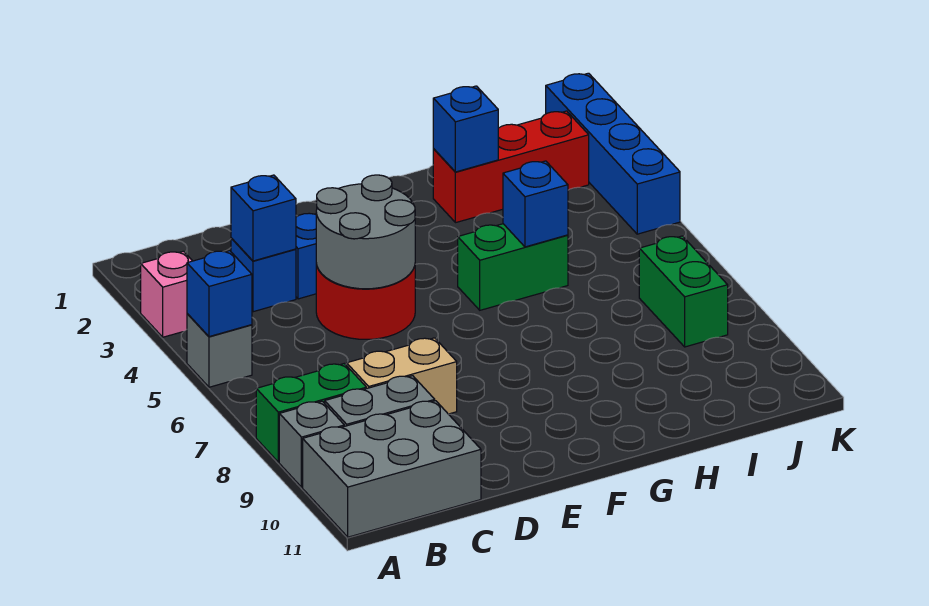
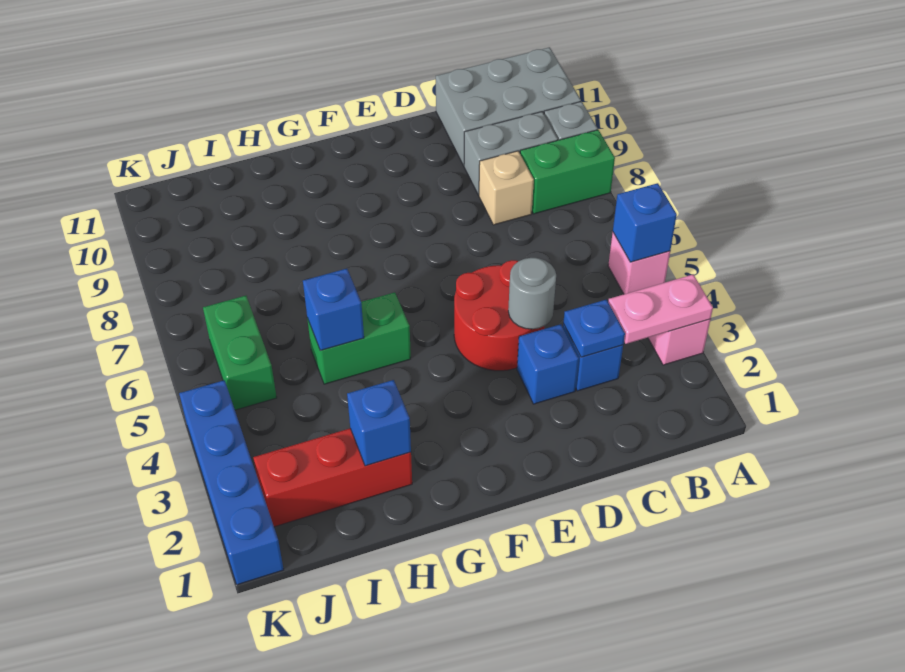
none -> pink 1x2 plate [608,275,713,344]
grey 1x1 brick [187,314,252,387] -> pink 1x1 brick [608,233,670,294]
blue 1x1 brick [231,175,296,261] -> blue 1x1 plate [563,300,625,357]
tan 1x2 brick [347,338,457,414] -> tan 1x1 brick [479,151,534,225]
grey 2x2 round brick [316,175,415,289] -> grey 1x1 round brick [508,258,556,329]
green 1x2 brick [639,236,728,347] -> green 1x2 brick moved to [203,296,277,410]

